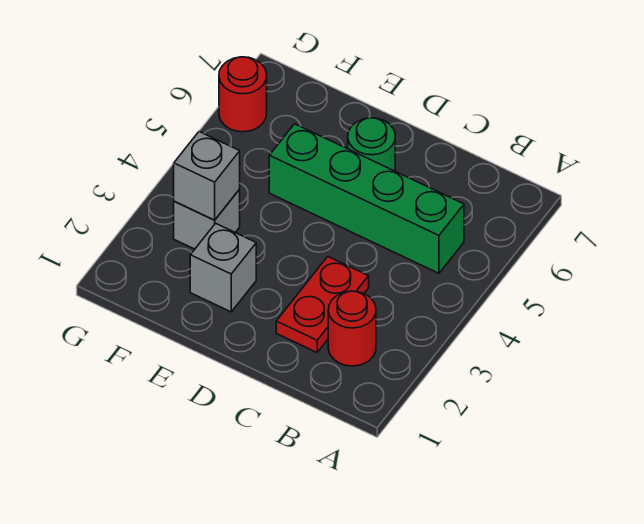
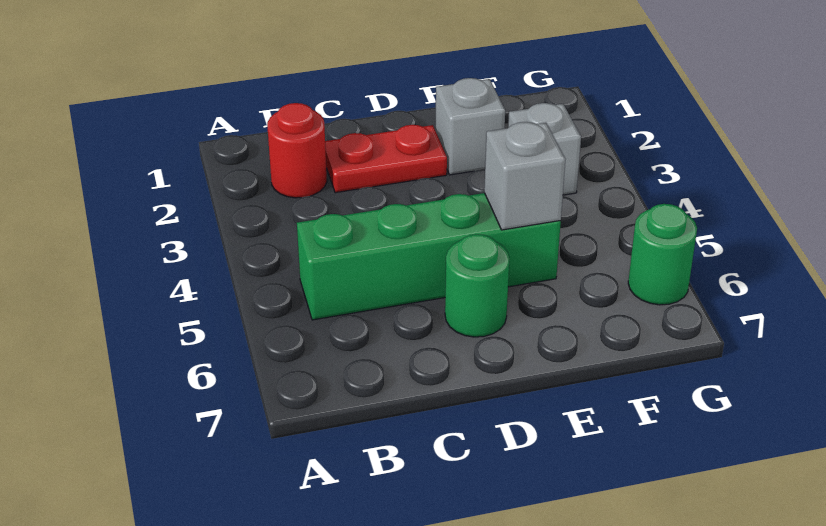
red 1x2 plate [276,257,369,352] -> red 1x2 plate turned to [325,125,447,193]
grey 1x1 brick [174,132,240,220] -> grey 1x1 brick moved to [484,122,565,230]
red 1x1 round brick [219,57,267,132] -> green 1x1 round brick [628,204,697,305]

